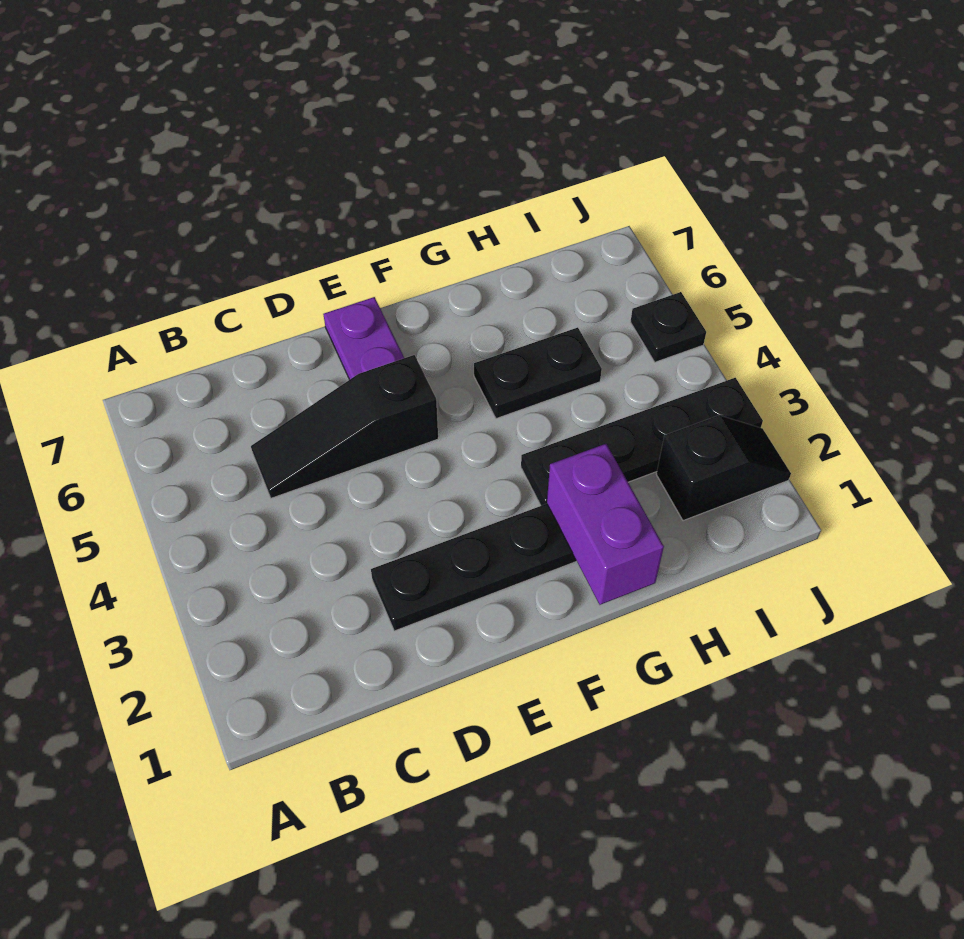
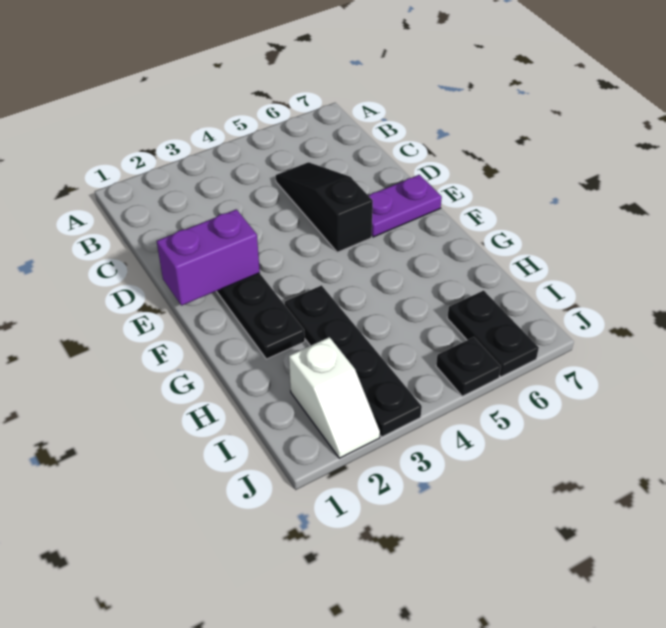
purple 1x2 brick [547,444,664,605] -> purple 1x2 brick moved to [157,209,260,306]
black 1x2 plate [474,327,602,419] -> black 1x2 plate moved to [447,290,539,377]
black 1x2 slope [656,415,791,521] -> white 1x2 slope [289,337,380,458]

